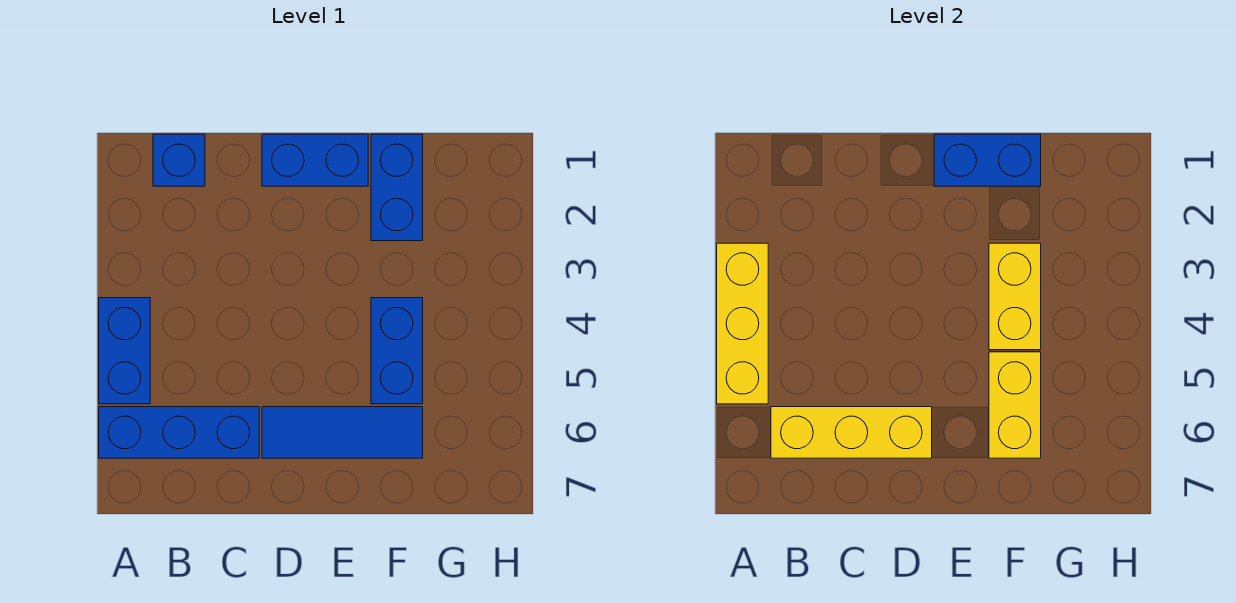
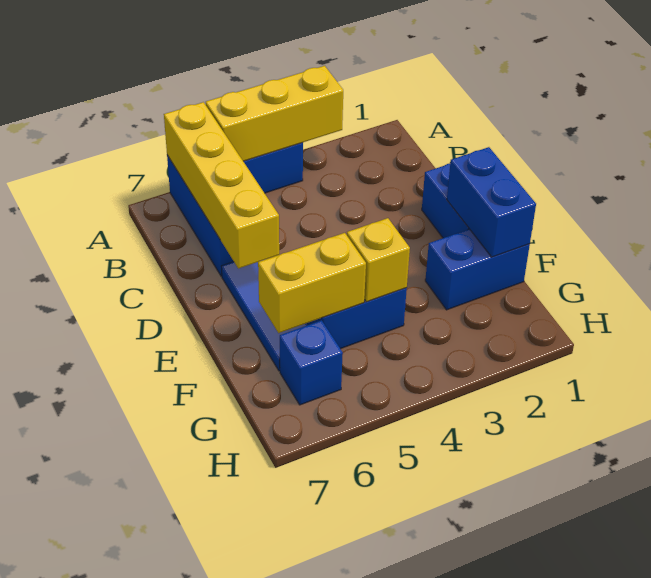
blue 1x1 brick [153,134,205,186] -> blue 1x1 brick moved to [280,320,343,405]
yellow 1x3 brick [771,407,932,458] -> yellow 1x4 brick [164,102,279,269]
yellow 1x2 brick [989,243,1041,350] -> yellow 1x1 brick [347,218,410,302]

